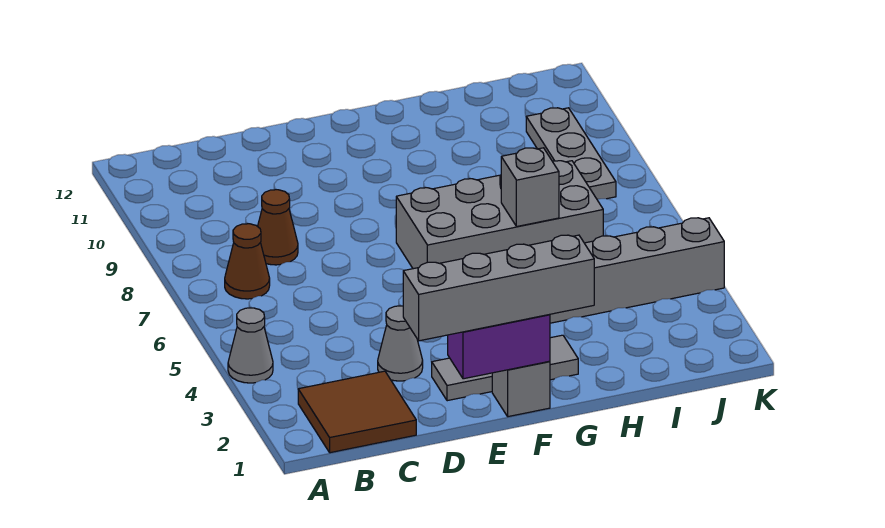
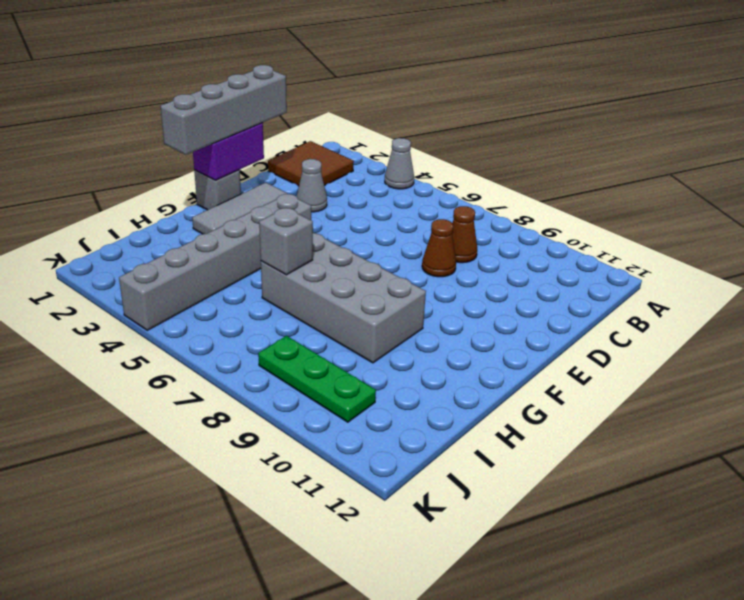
brown 1x1 cone [225,224,270,299] -> brown 1x1 cone moved to [422,219,456,277]
grey 2x4 brick [396,161,603,269] -> grey 2x4 brick turned to [261,233,426,363]
grey 1x3 plate [526,108,616,199] -> green 1x3 plate [258,336,376,422]

